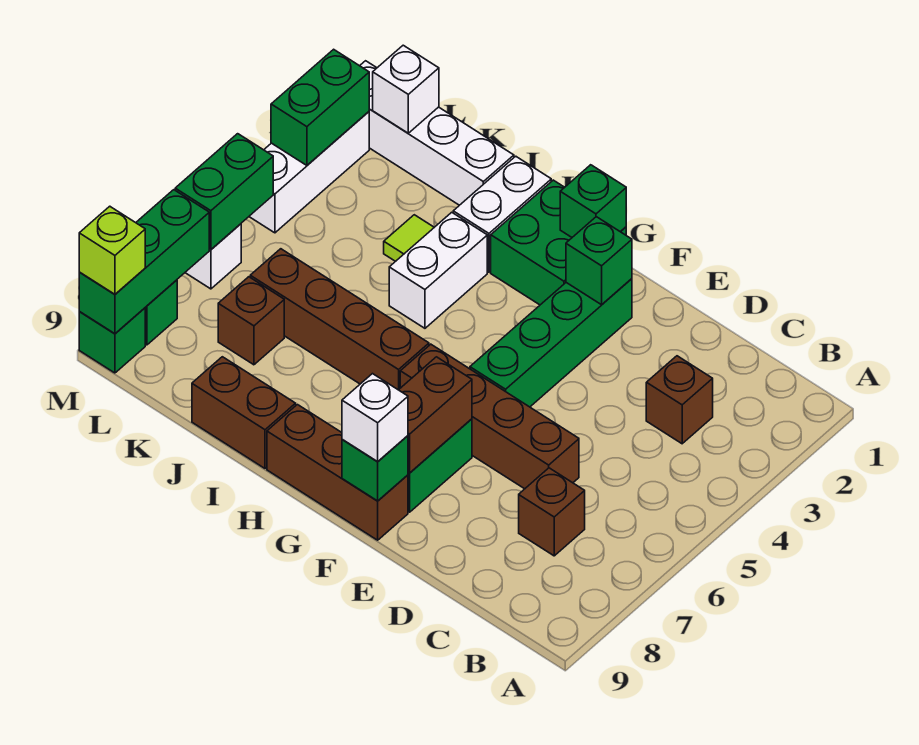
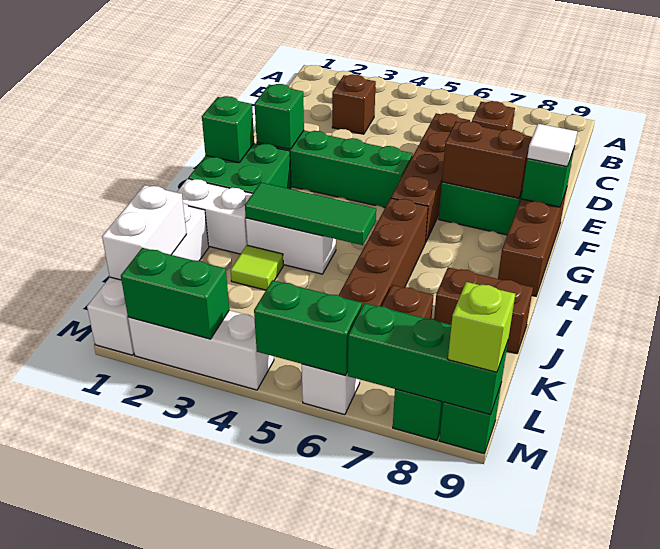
white 1x1 brick [342,374,408,461] -> white 1x1 tile [527,124,577,166]
none -> green 1x3 tile [245,182,376,245]
brown 1x2 brick [192,357,296,468] -> brown 1x2 brick turned to [434,267,533,354]
white 1x1 brick [373,45,439,133] -> white 1x2 brick [102,185,187,280]

